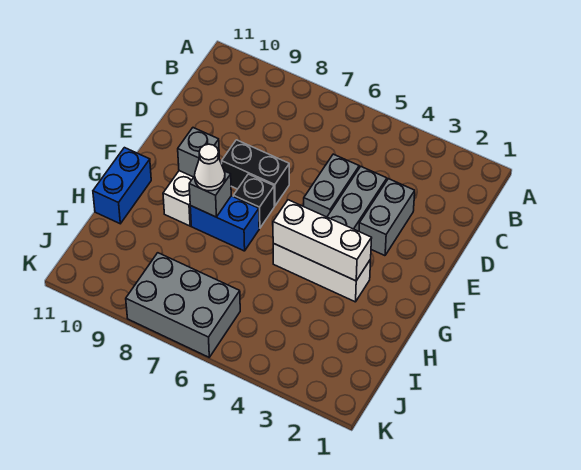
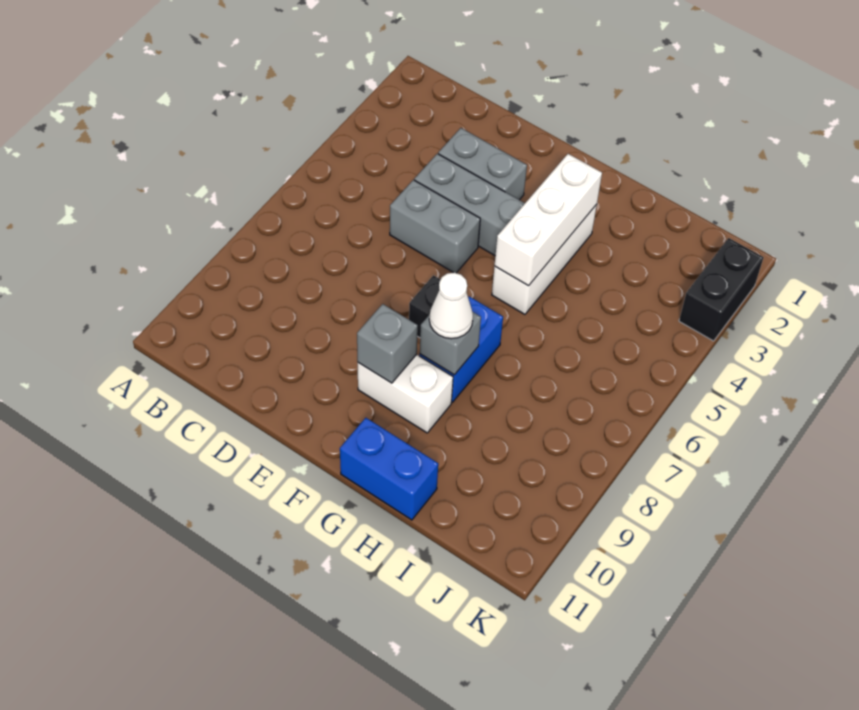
black 1x2 brick [222,140,289,206] -> black 1x2 brick moved to [679,238,764,341]
grey 2x3 brick [126,253,240,357] -> none

